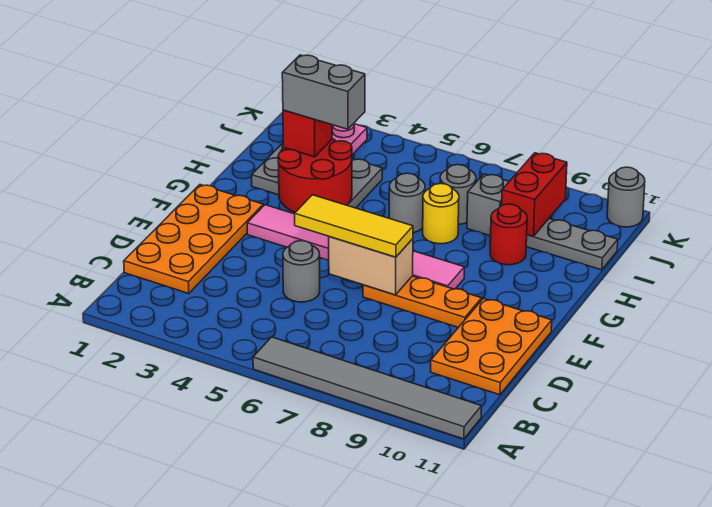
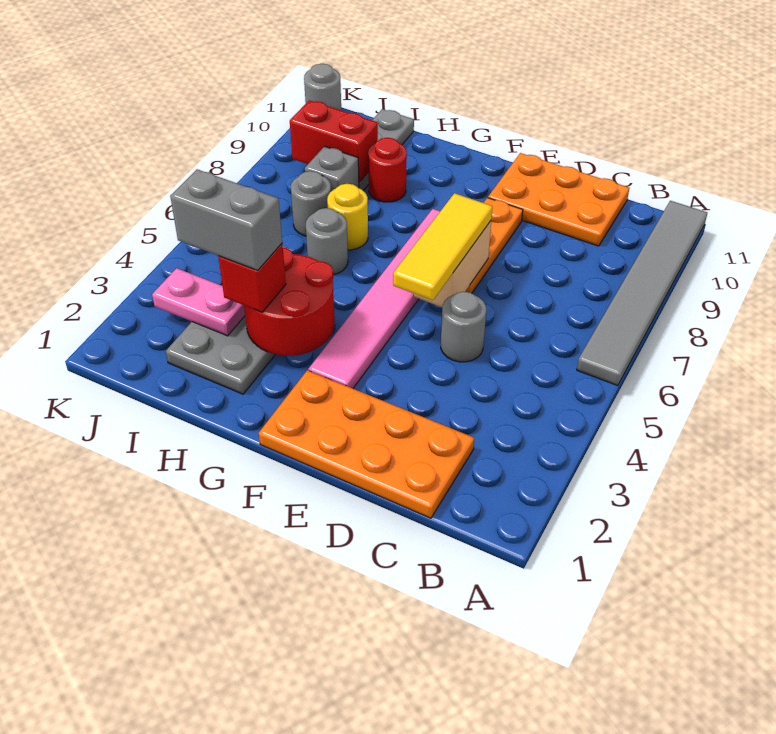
grey 1x2 brick [282,55,365,129] -> grey 1x2 brick turned to [170,169,282,270]

